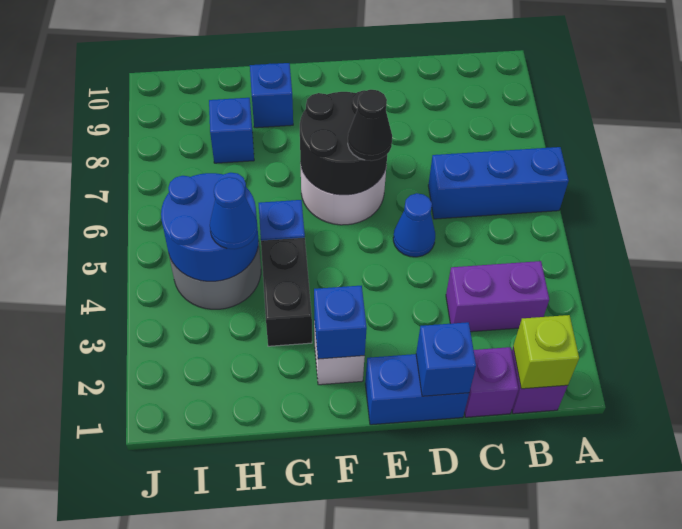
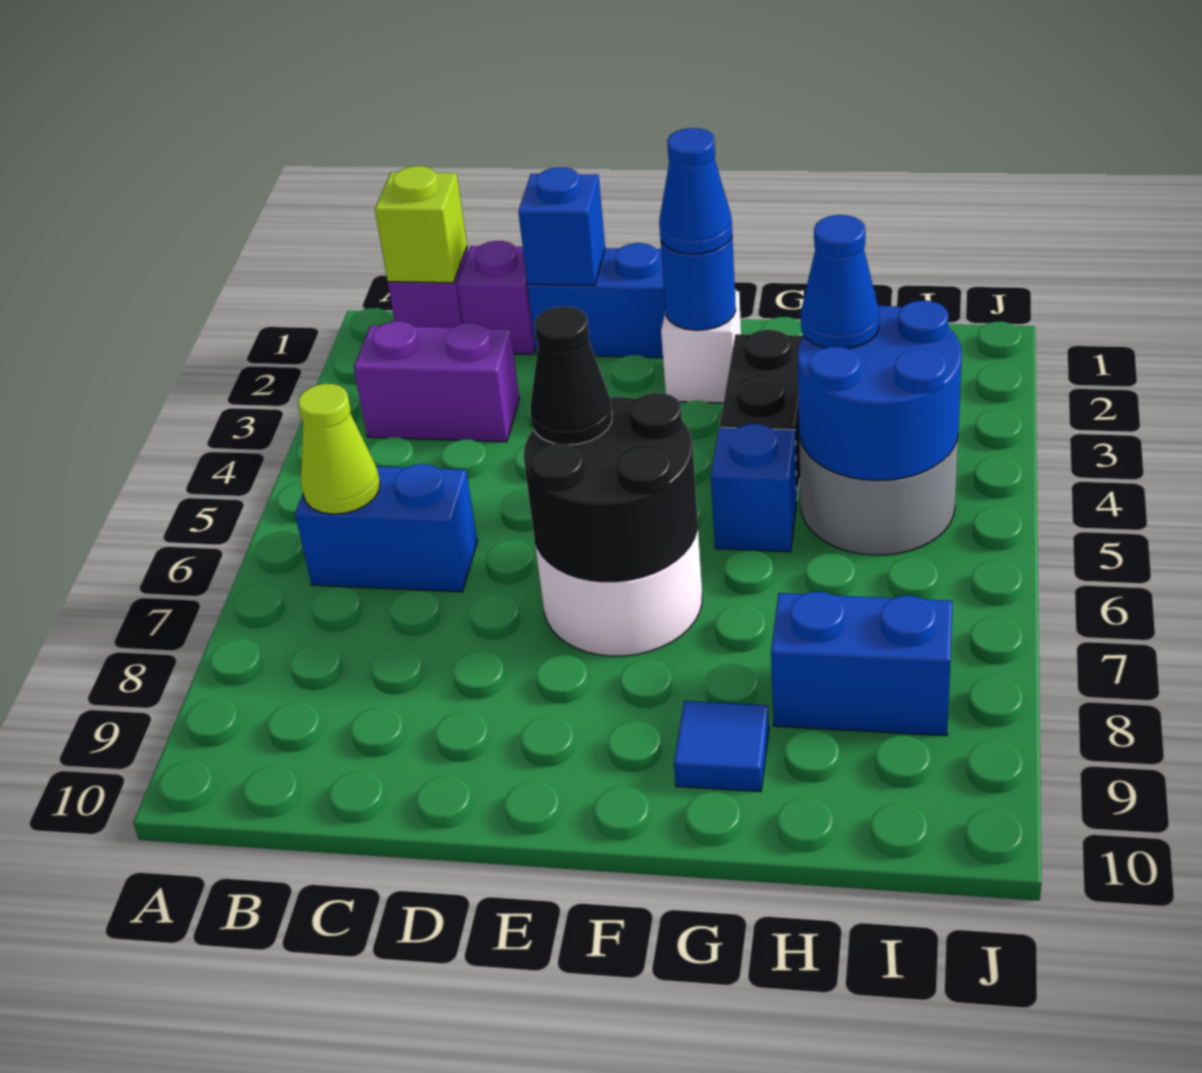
blue 1x3 brick [428,147,569,219] -> blue 1x2 brick [295,464,477,592]
none -> lime 1x1 cone [298,384,380,514]
blue 1x1 cone [393,193,435,257] -> blue 1x1 cone moved to [659,128,732,254]
blue 1x1 brick [314,286,367,359] -> blue 1x1 round brick [661,237,736,330]
blue 1x1 brick [250,63,293,128] -> blue 1x1 tile [674,701,769,792]
blue 1x1 brick [209,98,254,163] -> blue 1x2 brick [771,592,953,736]

